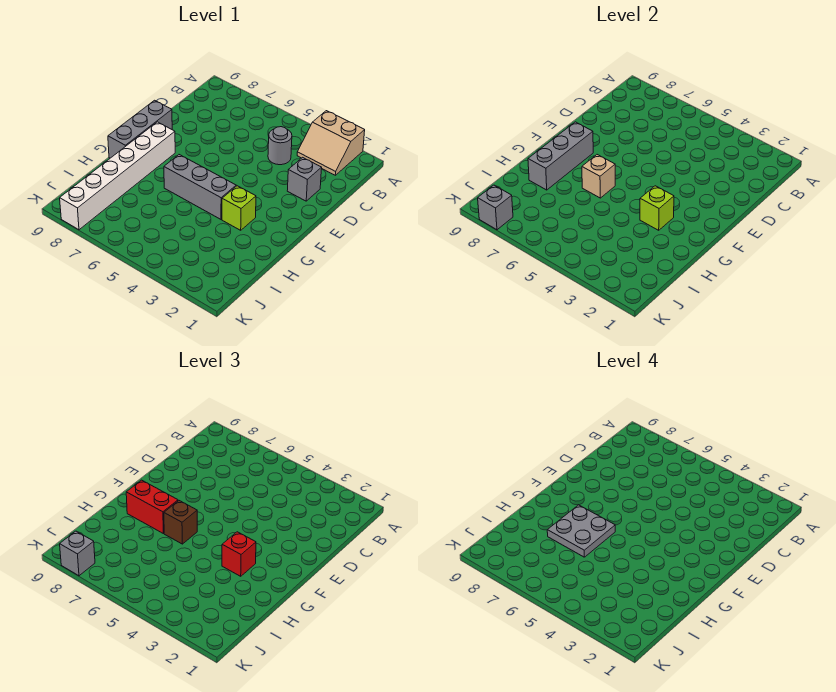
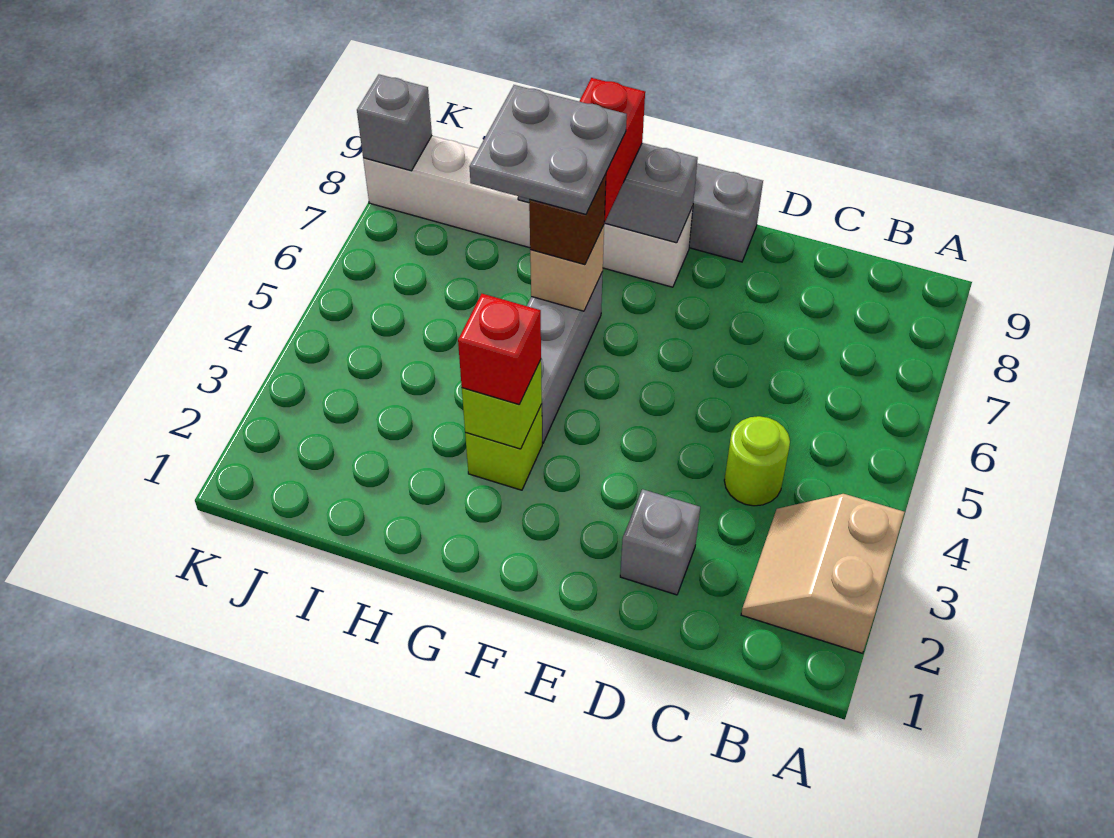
grey 1x1 round brick [268,127,292,165] -> lime 1x1 round brick [724,416,790,506]
grey 1x1 brick [60,531,95,576] -> none

